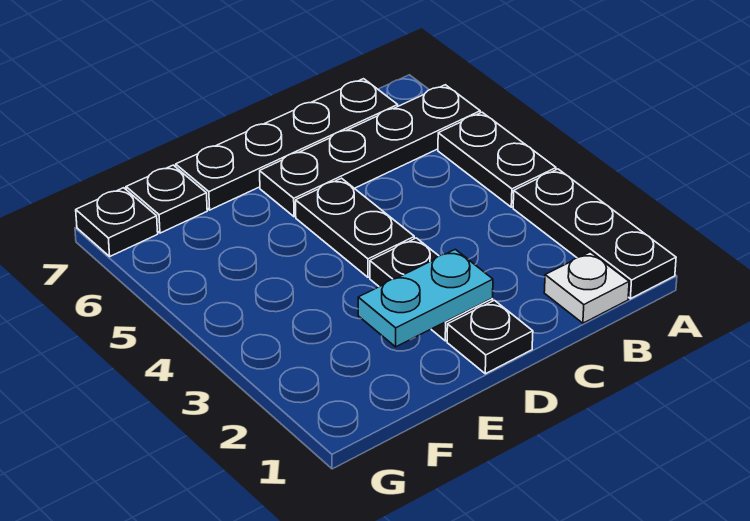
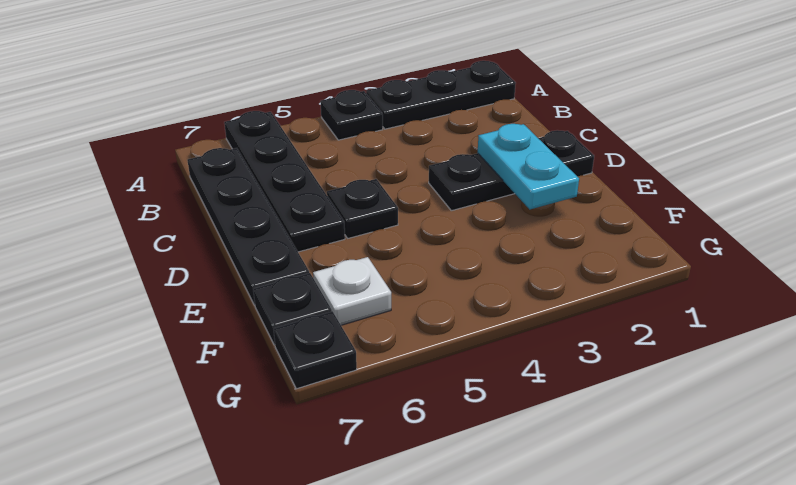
black 1x2 plate [438,112,556,207] -> black 1x1 plate [320,90,383,140]
white 1x1 plate [544,252,629,323] -> white 1x1 plate moved to [313,257,391,325]
black 1x2 plate [296,178,414,277] -> black 1x1 plate [327,179,398,238]

